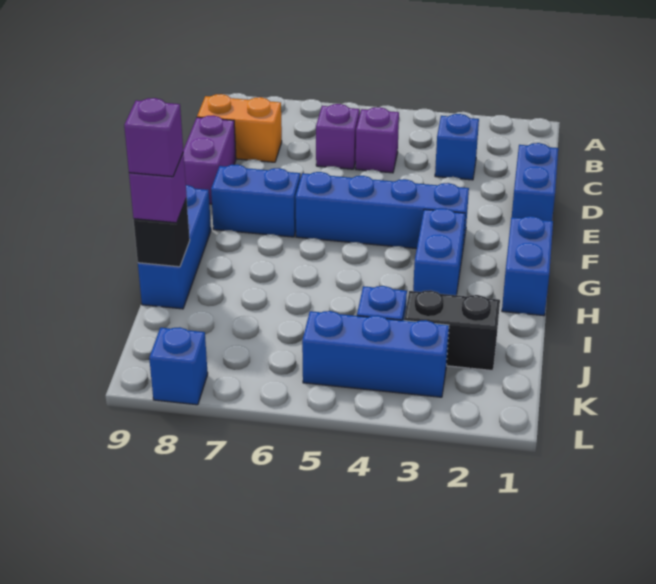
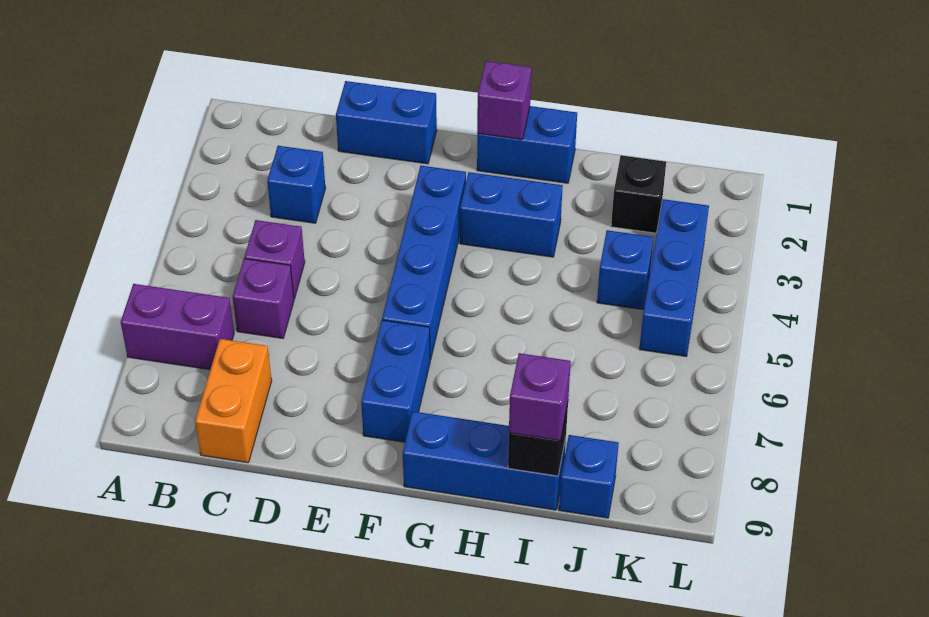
purple 1x2 brick [183,115,236,204] -> purple 1x2 brick moved to [121,284,234,370]
purple 1x1 brick [124,98,183,177] -> purple 1x1 brick moved to [477,61,531,140]
black 1x2 brick [404,290,500,371] -> black 1x1 brick [611,155,666,233]
blue 1x1 brick [149,327,208,405] -> blue 1x1 brick moved to [559,435,619,518]

